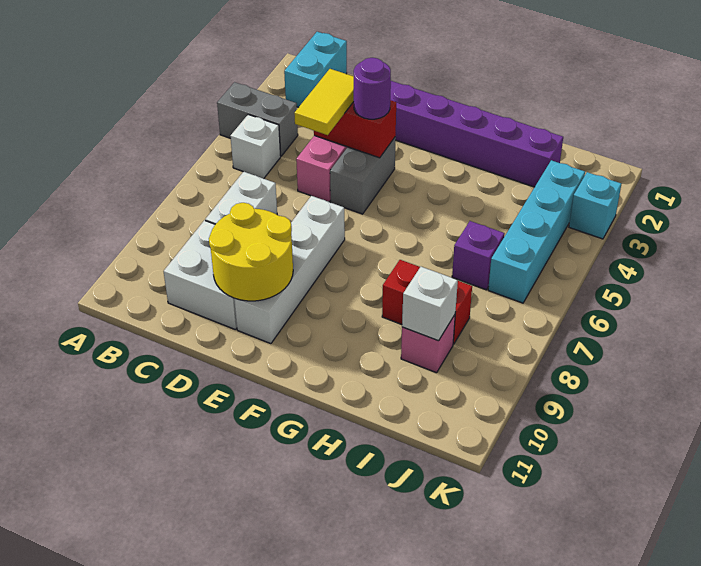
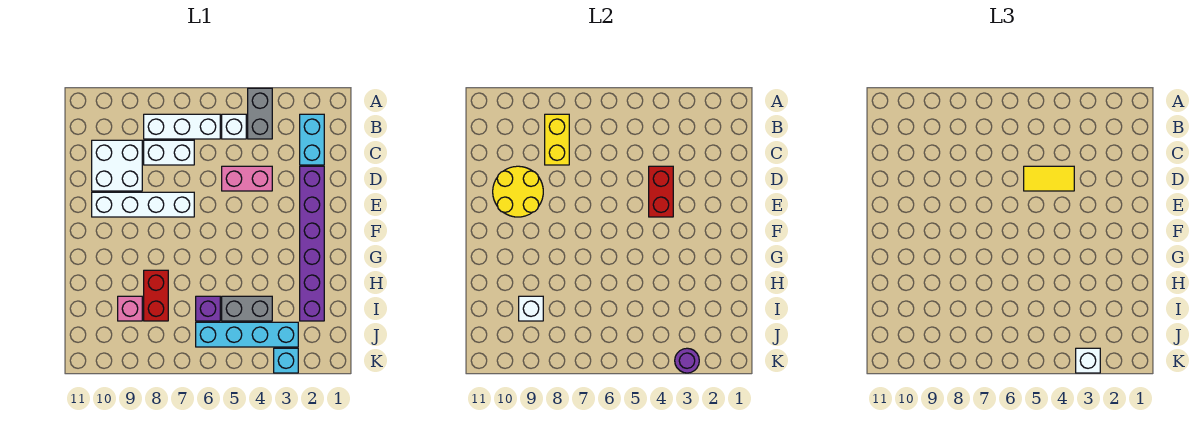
cyan 1x2 brick [284,32,347,107] -> cyan 1x2 brick turned to [300,114,324,165]
none -> white 1x3 brick [144,114,220,139]
none -> yellow 1x2 brick [545,114,569,165]
grey 1x2 brick [330,137,396,214] -> grey 1x2 brick moved to [222,296,272,321]
purple 1x1 round brick [354,58,391,119] -> purple 1x1 round brick moved to [675,348,699,373]
none -> white 1x1 brick [1076,348,1100,373]

